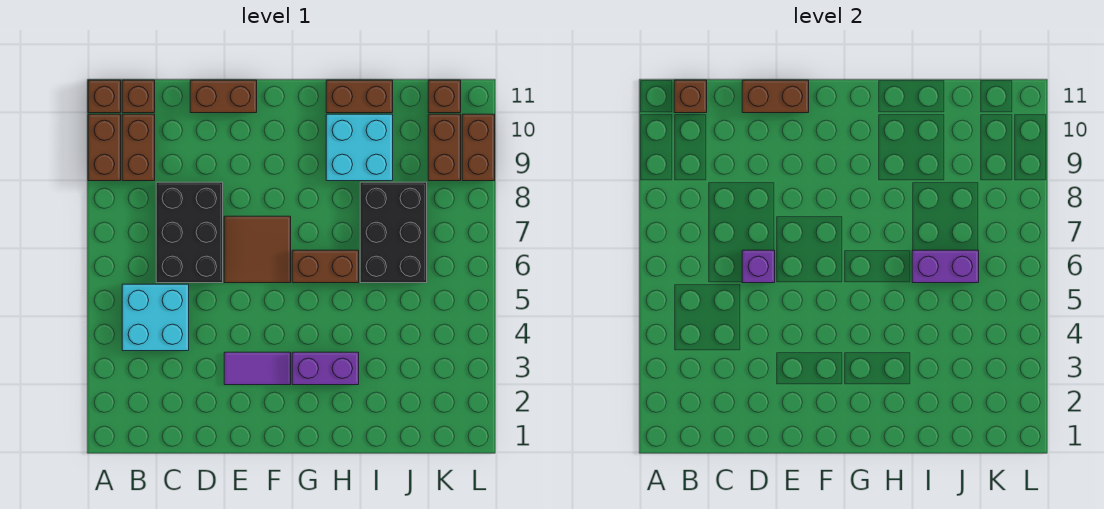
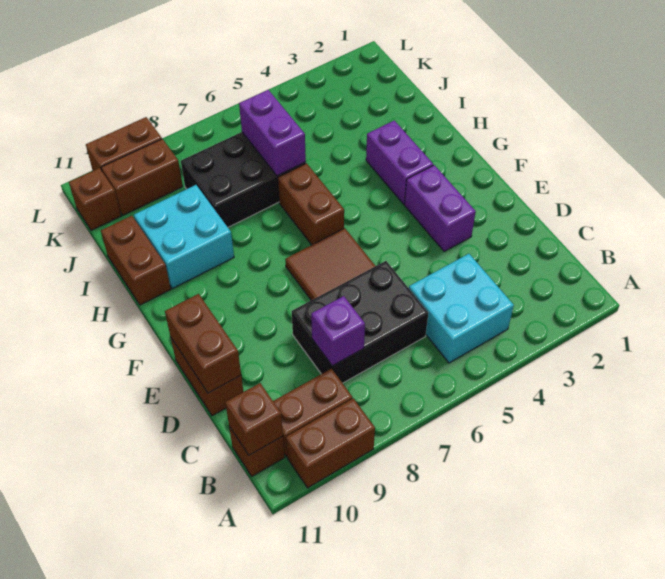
brown 1x1 brick [88,80,121,113] -> none
purple 1x1 brick [742,250,775,283] -> purple 1x1 brick moved to [311,296,365,366]
purple 1x2 tile [224,352,291,385] -> purple 1x2 brick [404,165,476,251]

